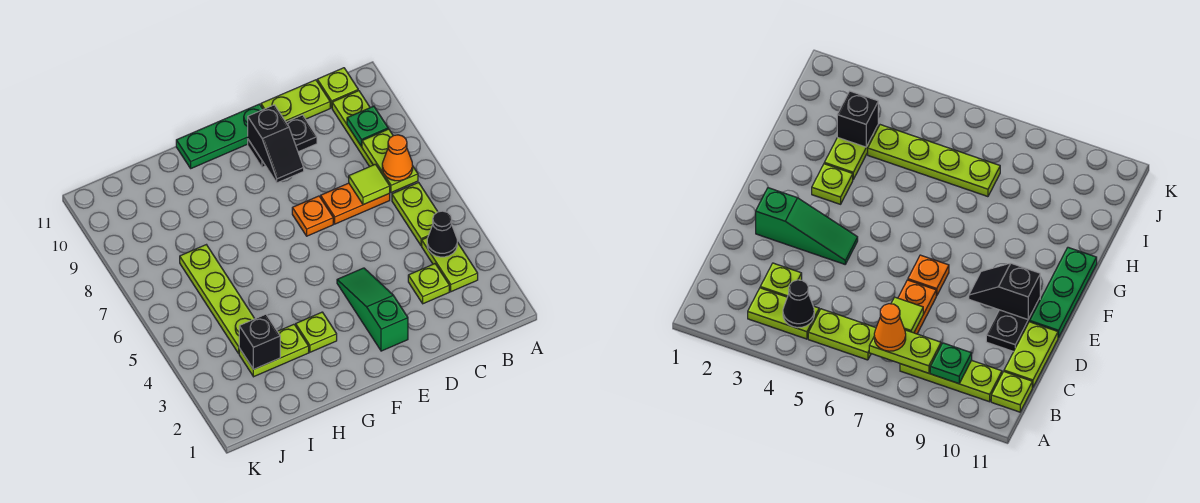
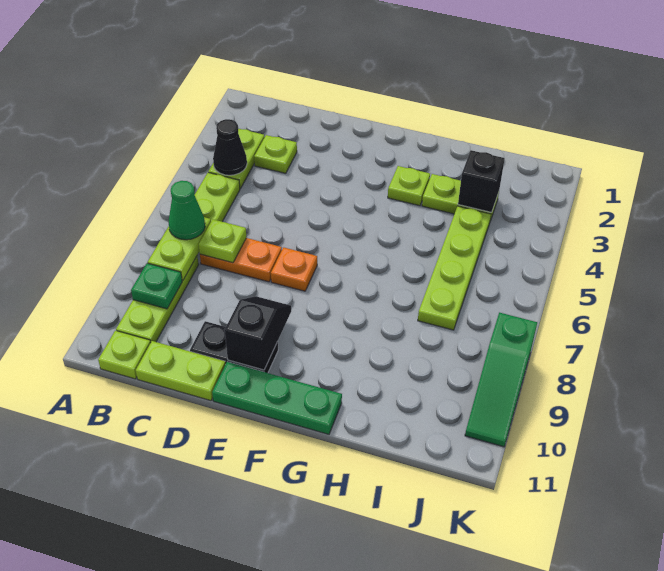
orange 1x1 cone [382,135,413,181] -> green 1x1 cone [169,181,205,240]
lime 1x1 tile [349,164,390,205] -> lime 1x1 plate [199,219,246,263]
green 1x3 slope [337,268,408,351] -> green 1x3 slope moved to [465,313,537,447]

